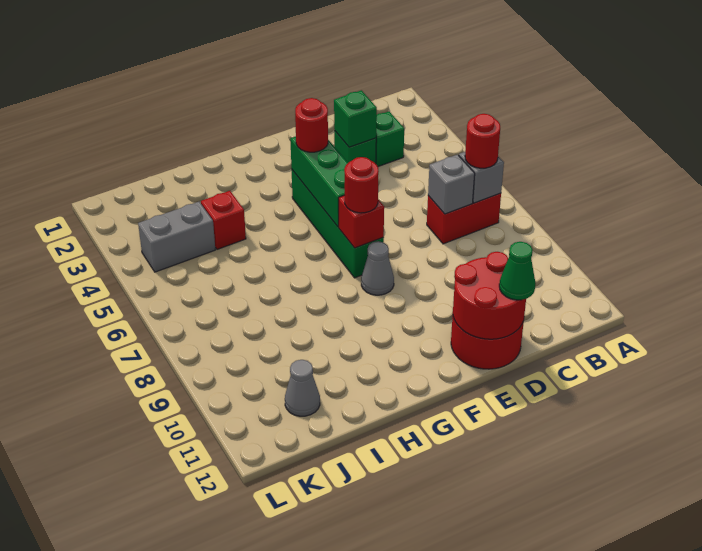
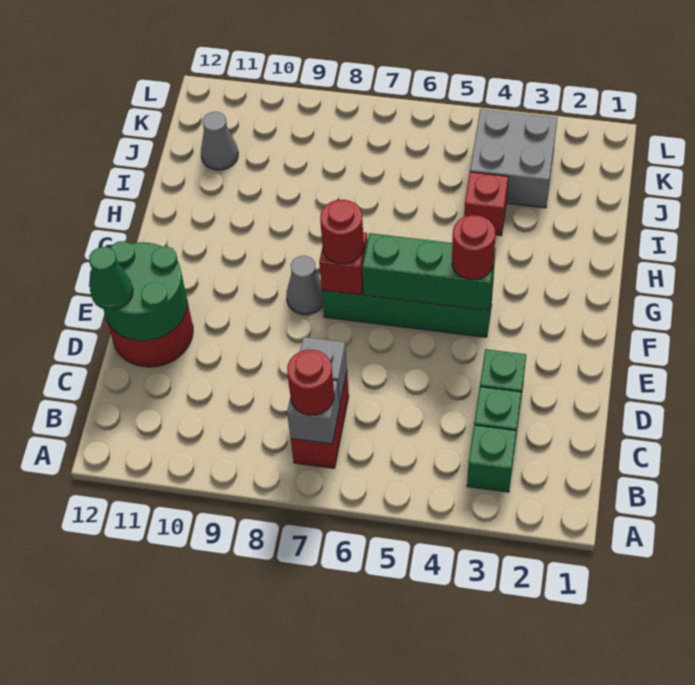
green 1x1 brick [334,90,377,147] -> green 1x1 brick moved to [467,425,517,492]
red 2x2 round brick [453,252,526,339] -> green 2x2 round brick [103,241,187,341]
grey 1x2 brick [138,202,215,272] -> grey 2x2 brick [470,109,557,208]

